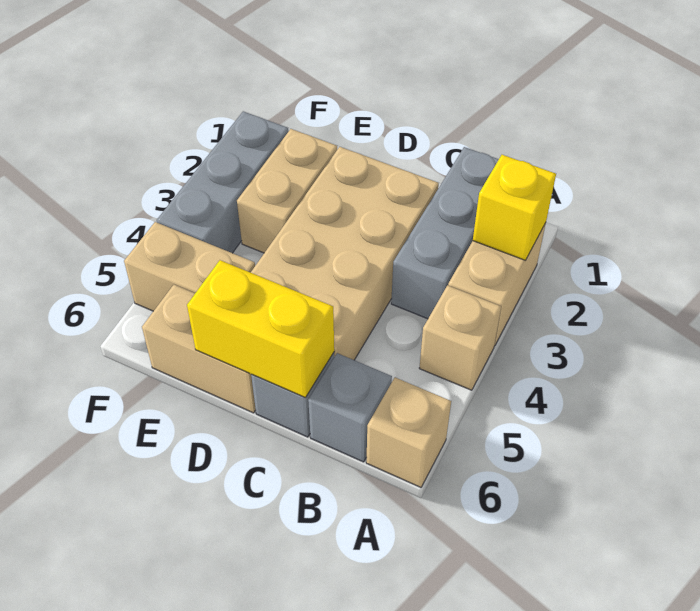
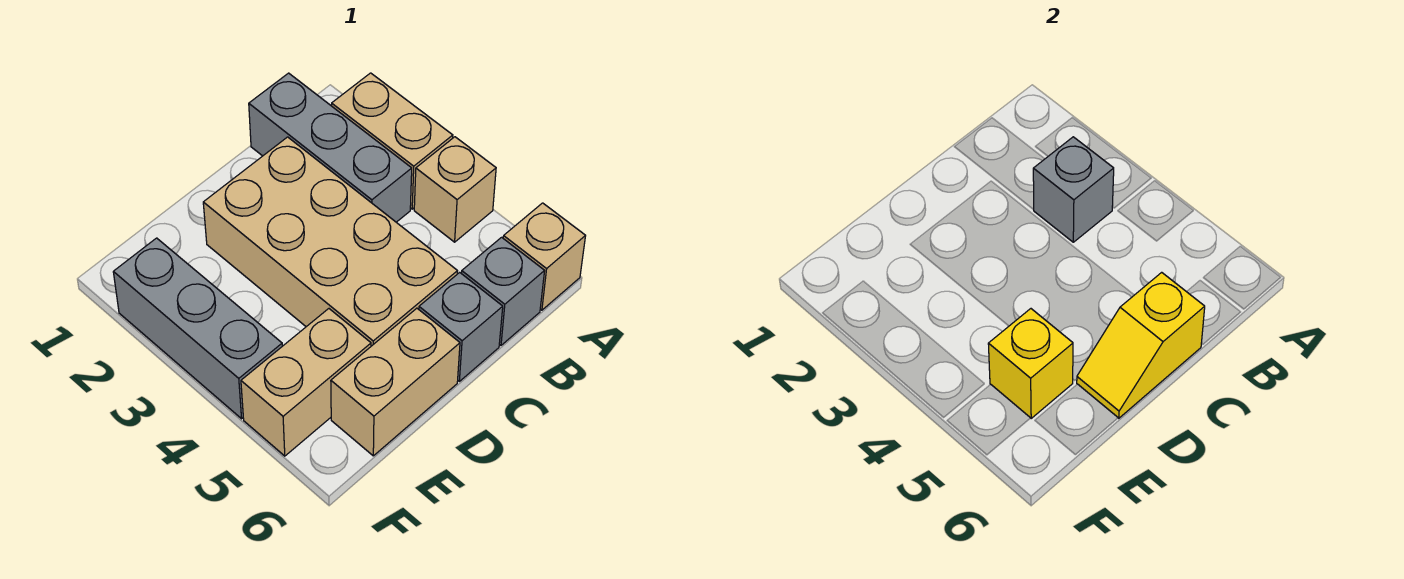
yellow 1x1 brick [473,155,556,260] -> yellow 1x1 brick moved to [988,309,1073,418]
none -> grey 1x1 brick [1033,137,1114,242]
yellow 1x2 brick [187,260,334,398] -> yellow 1x2 slope [1077,272,1205,418]
tan 1x2 brick [237,129,337,253] -> none

